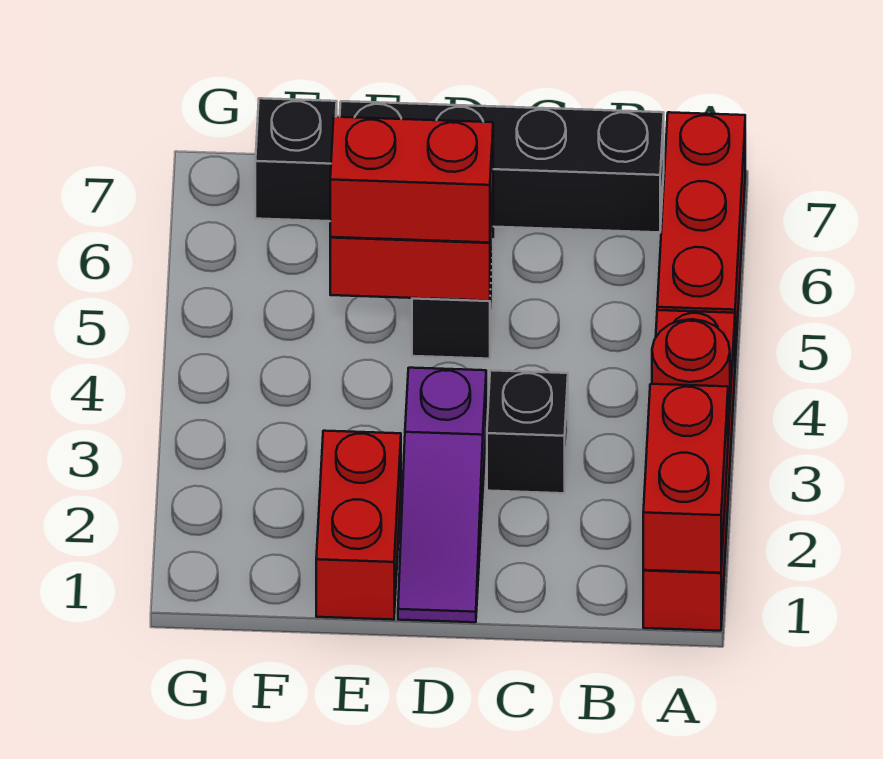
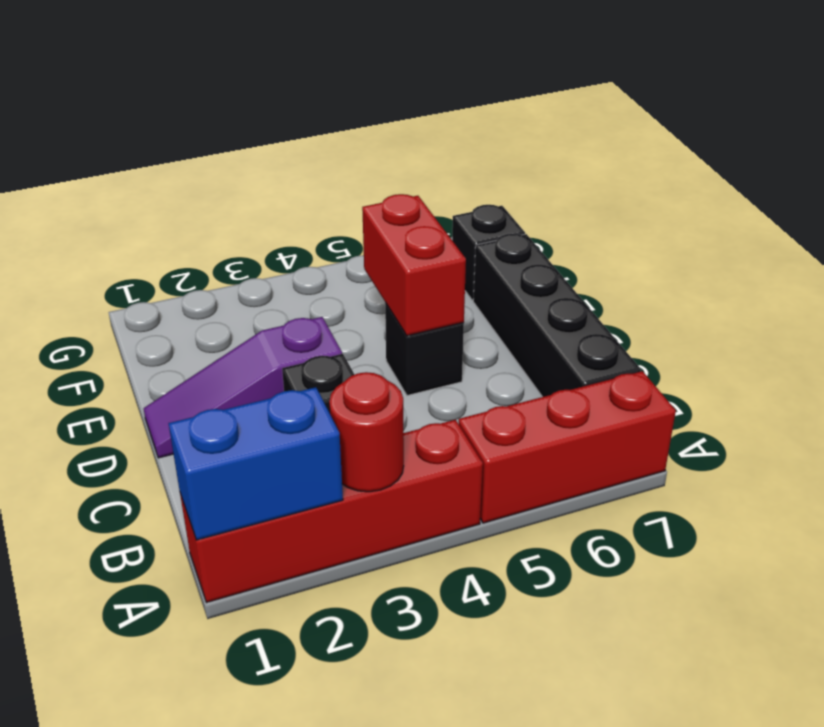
red 1x2 brick [643,384,728,573] -> blue 1x2 brick [168,387,343,540]
red 1x2 brick [330,117,493,243] -> none
red 1x2 brick [316,431,401,620] -> none

